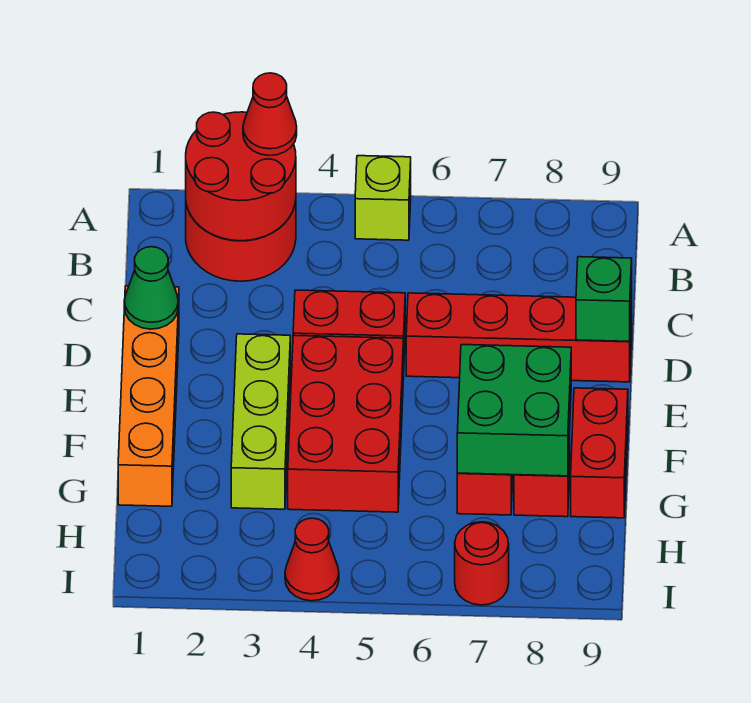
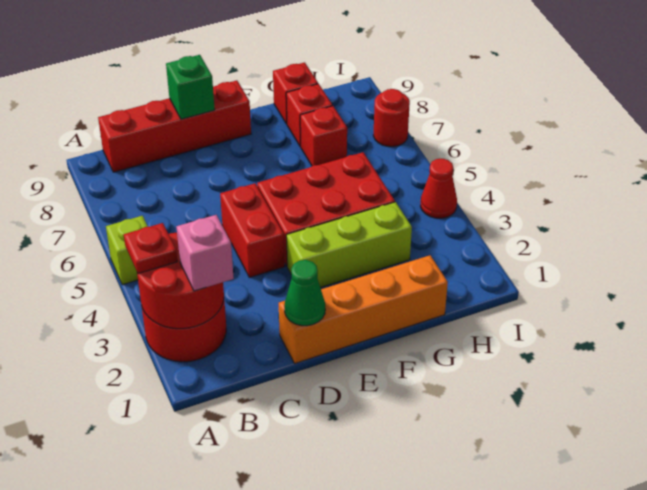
red 1x1 cone [243,73,297,156] -> red 1x1 plate [124,223,177,273]
none -> pink 1x1 brick [176,215,234,291]
red 1x4 brick [406,293,632,382] -> red 1x4 brick turned to [98,80,251,172]
green 2x2 brick [457,345,571,476] -> none
red 1x2 brick [571,388,628,518] -> red 1x1 brick [273,62,318,124]

